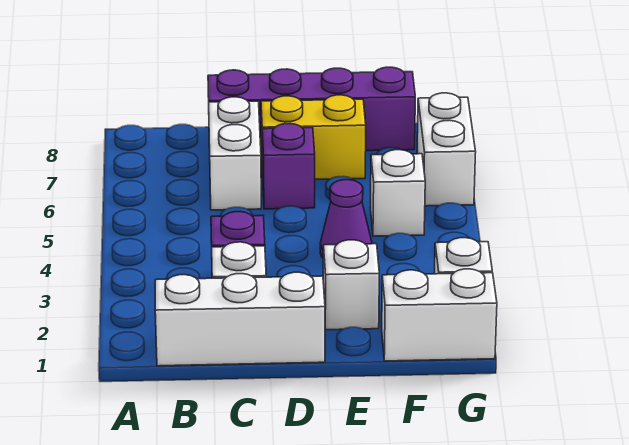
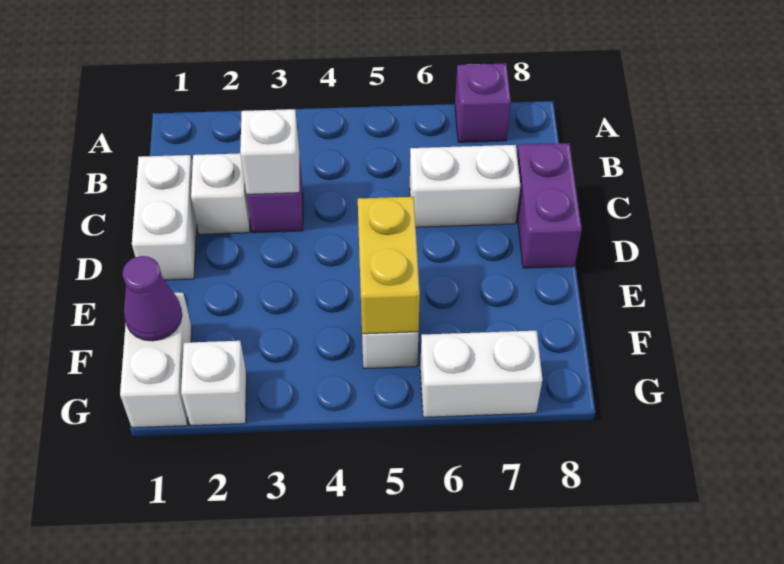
white 1x3 brick [155,272,325,366] -> white 1x2 brick [132,155,197,280]
purple 1x4 brick [208,67,415,153] -> purple 1x2 brick [517,143,582,268]
purple 1x1 brick [262,124,315,209] -> purple 1x1 brick moved to [455,63,511,142]
yellow 1x2 brick [261,95,366,179] -> yellow 1x2 brick moved to [358,197,420,334]
white 1x1 brick [323,240,379,330] -> white 1x1 brick moved to [240,109,299,194]
purple 1x1 cone [320,180,372,258] -> purple 1x1 cone moved to [123,256,182,341]

